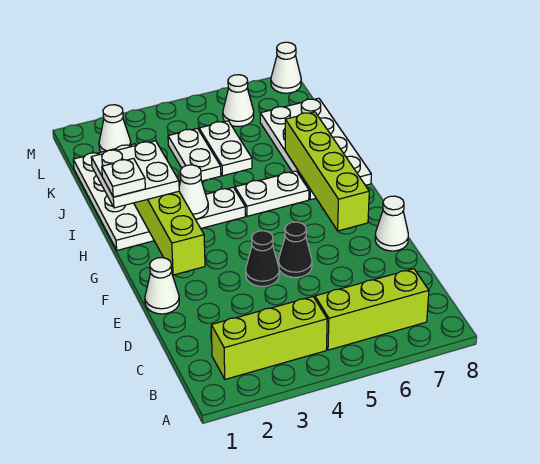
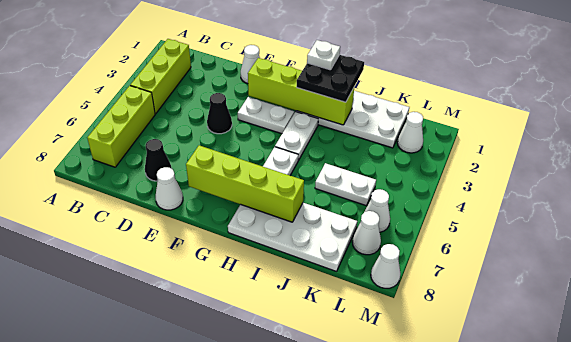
black 1x1 cone [279,222,312,277] -> black 1x1 cone moved to [145,139,171,181]
white 2x2 plate [91,141,179,208] -> black 2x2 plate [297,55,364,102]
white 1x1 cone [179,165,208,219] -> white 1x1 cone moved to [352,211,381,255]
white 1x2 plate [168,128,221,181] -> white 1x2 plate moved to [238,97,294,134]

